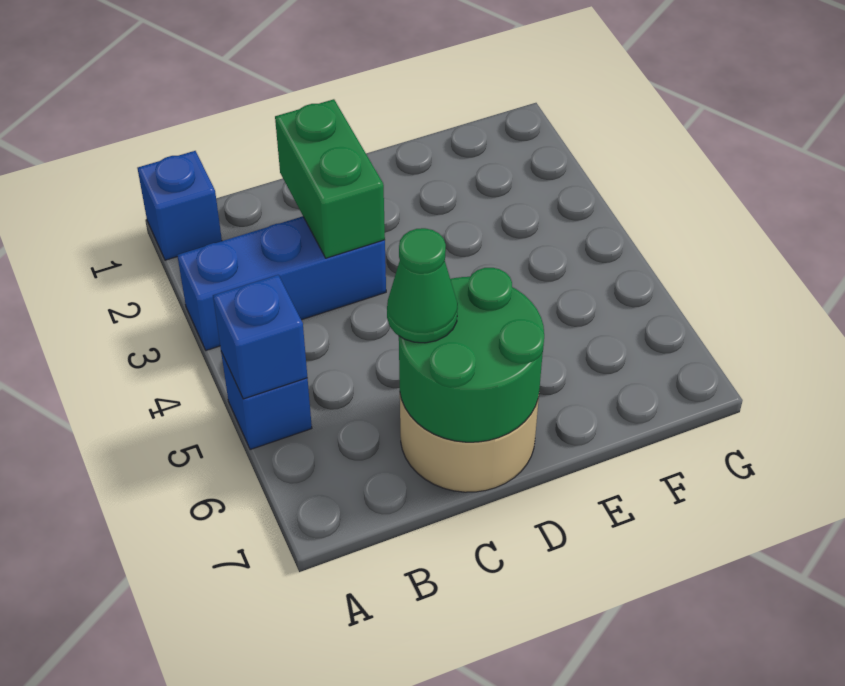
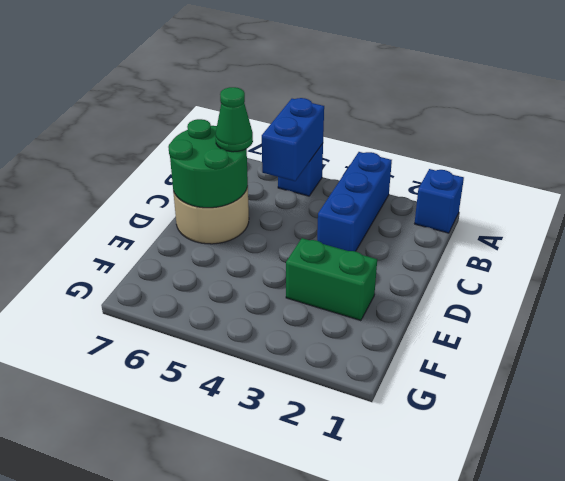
blue 1x1 brick [213,275,307,399] -> blue 1x2 brick [262,98,324,181]
green 1x2 brick [275,99,385,258] -> green 1x2 brick moved to [286,238,377,321]

